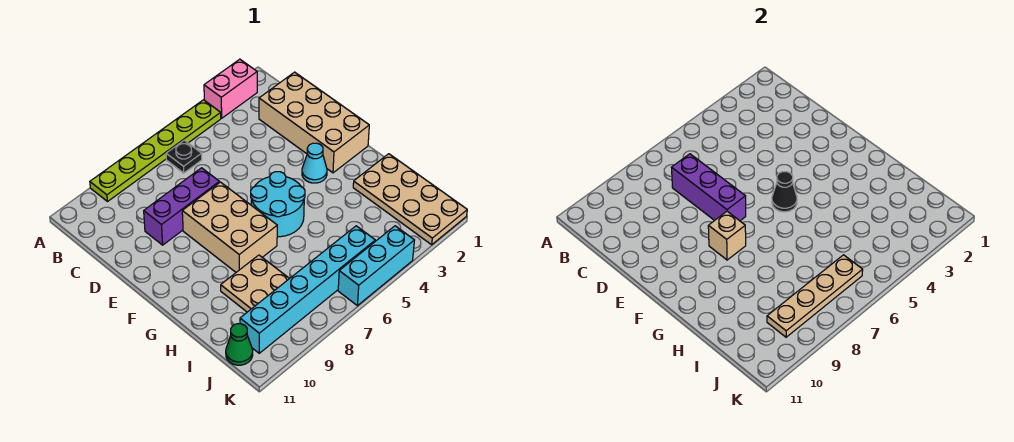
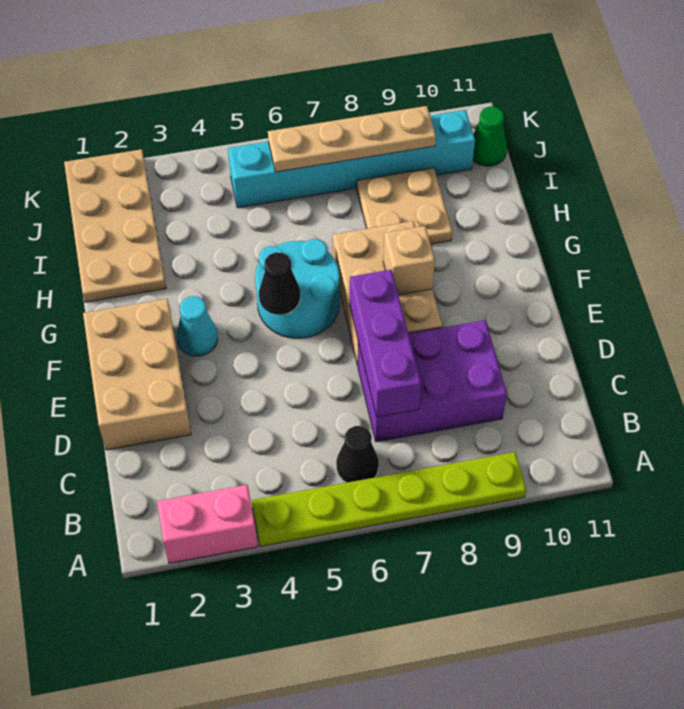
black 1x1 plate [166,140,202,173] -> black 1x1 cone [336,426,379,483]
tan 2x4 brick [259,72,369,173] -> tan 2x3 brick [83,299,191,450]
purple 1x3 brick [144,168,220,245] -> purple 2x3 brick [358,320,507,442]
cyan 1x3 brick [338,226,414,306] -> none

